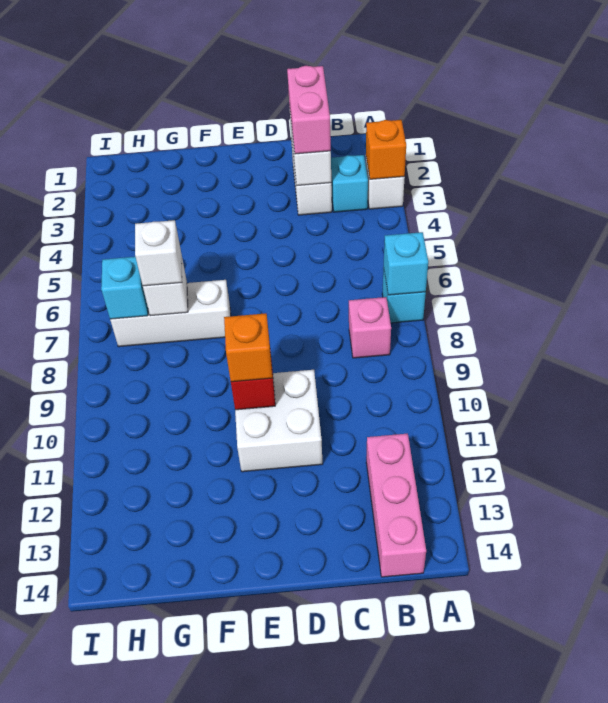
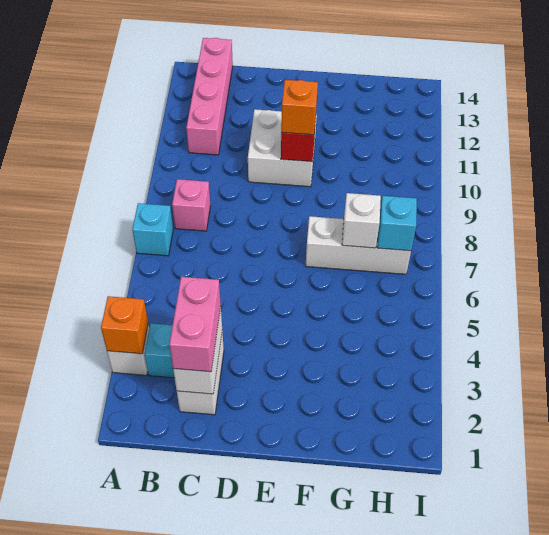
cyan 1x1 brick [384,232,428,295] -> none
pink 1x3 brick [366,434,426,577] -> pink 1x4 brick [186,38,233,155]
white 1x1 brick [135,220,182,286] -> none

